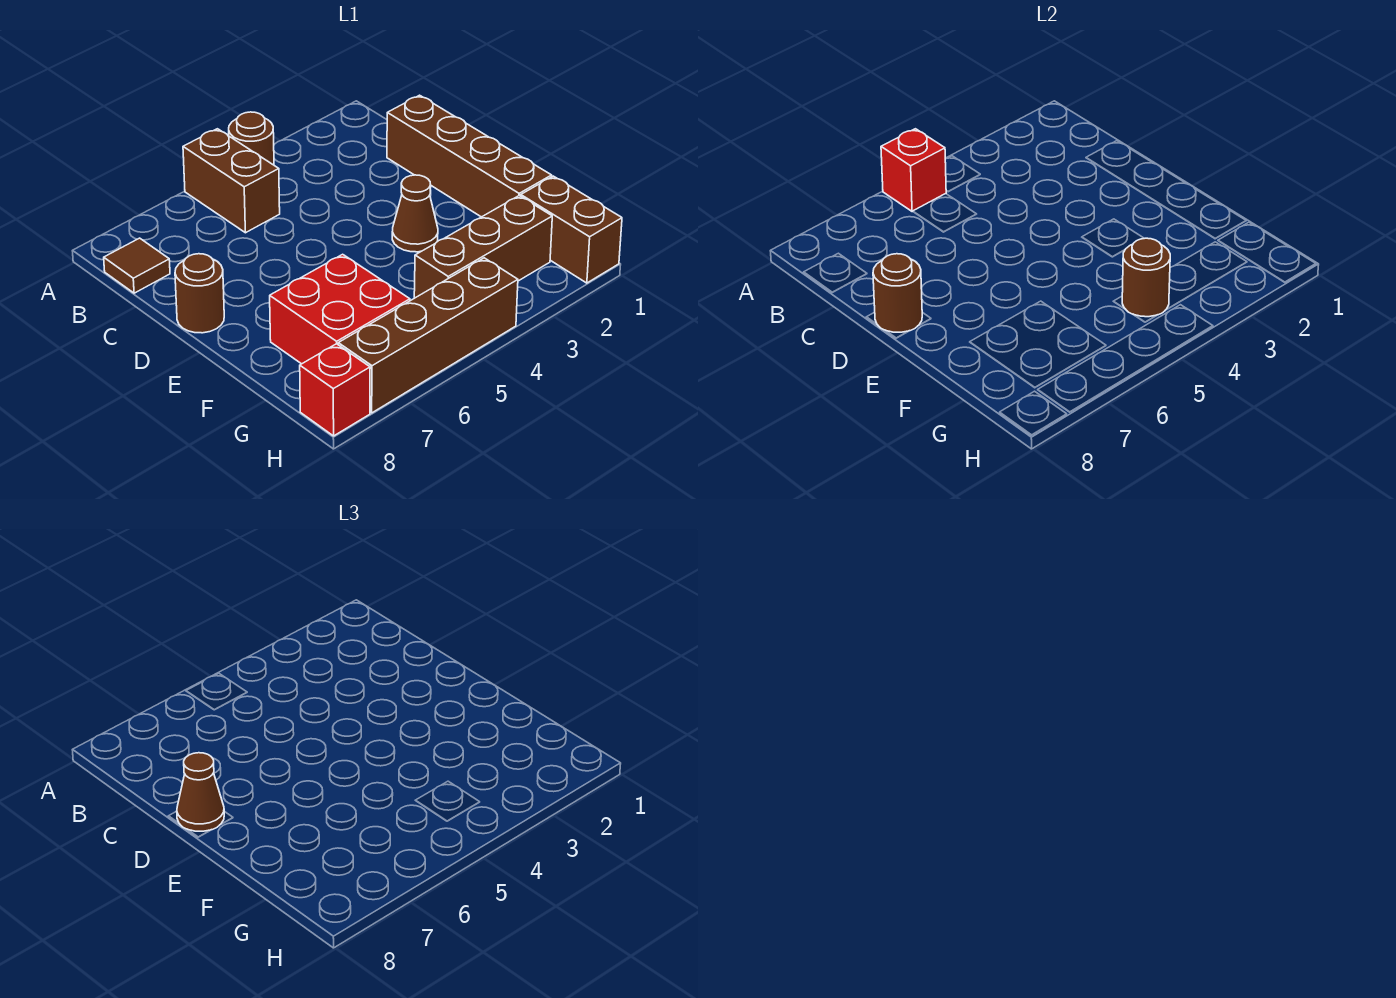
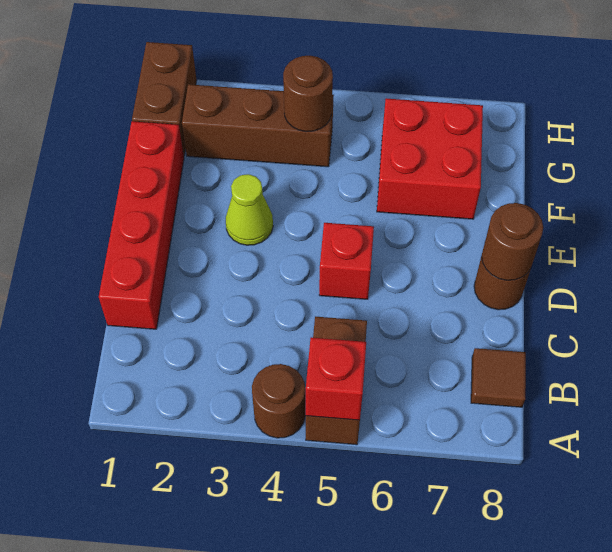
brown 1x4 brick [387,95,552,217] -> red 1x4 brick [99,121,184,329]
brown 1x1 cone [177,753,224,831] -> none
brown 1x1 cone [392,175,438,252] -> lime 1x1 cone [226,174,273,245]
brown 1x4 brick [338,258,518,413] -> none
red 1x1 brick [300,344,370,436] -> red 1x1 brick moved to [319,223,374,299]

